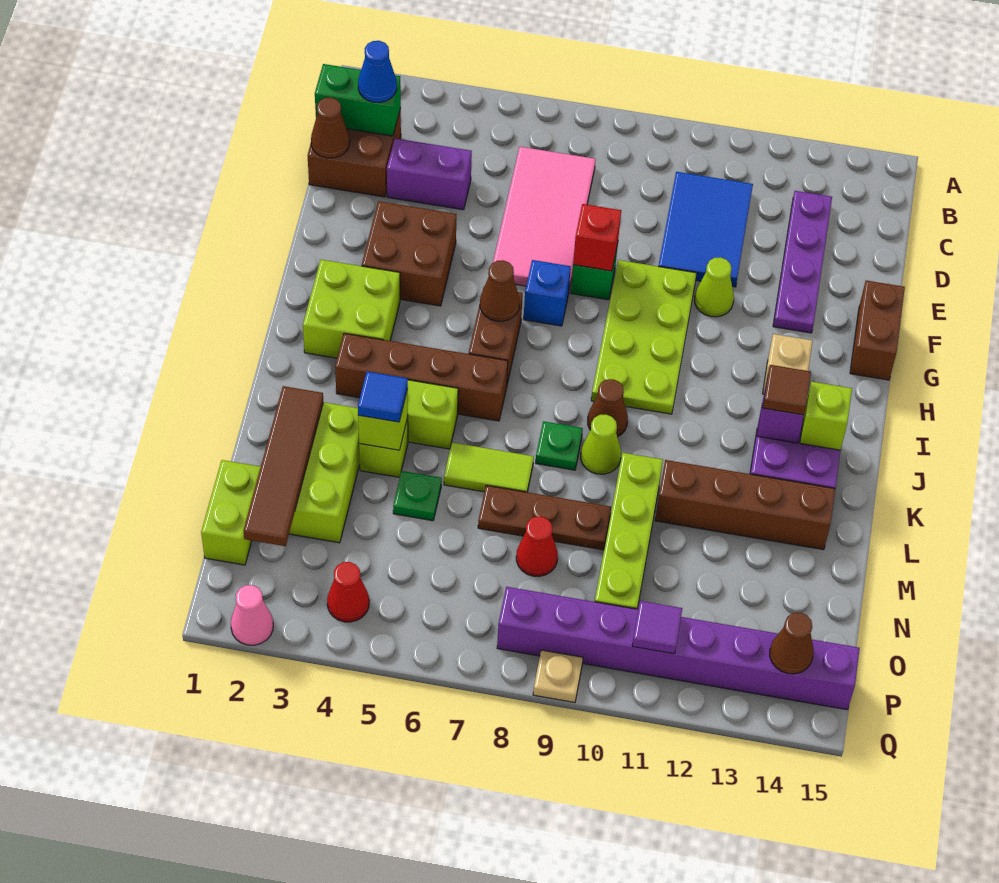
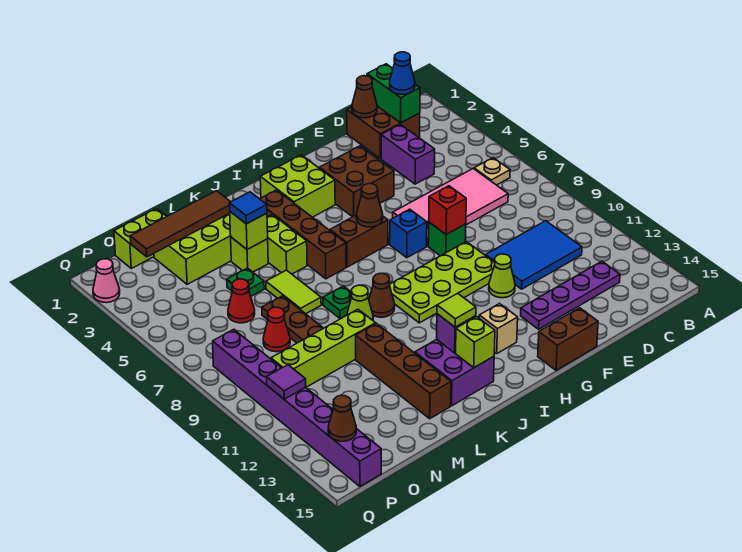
brown 1x1 tile [763,365,811,415] -> lime 1x1 tile [437,293,476,327]
red 1x1 cone [327,562,369,622] -> red 1x1 cone moved to [228,279,255,323]
tan 1x1 plate [533,650,583,703] -> tan 1x1 plate moved to [474,158,510,185]

